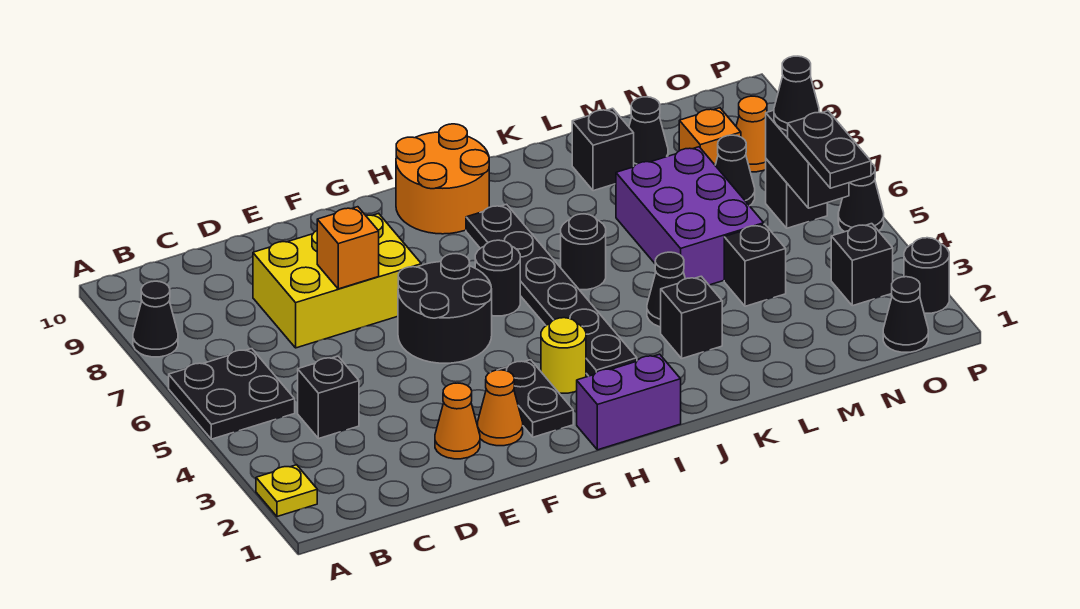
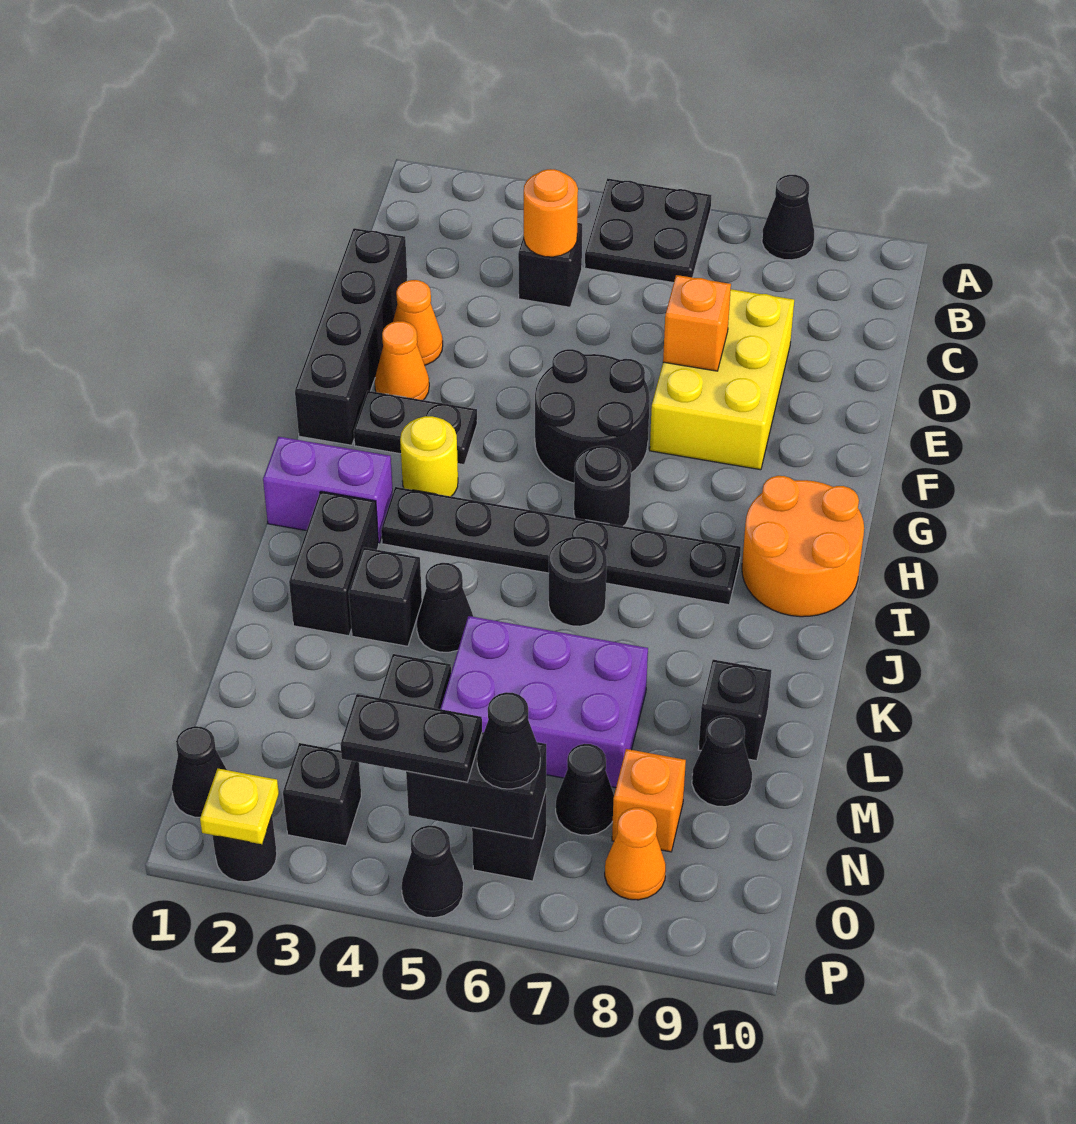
yellow 1x1 plate [256,465,317,517] -> yellow 1x1 plate moved to [200,769,279,844]
none -> orange 1x1 round brick [524,169,578,257]
none -> black 1x4 brick [295,228,407,445]
purple 1x2 brick [577,354,681,450] -> purple 1x2 brick turned to [263,437,393,543]
none -> black 1x2 brick [289,491,379,636]

